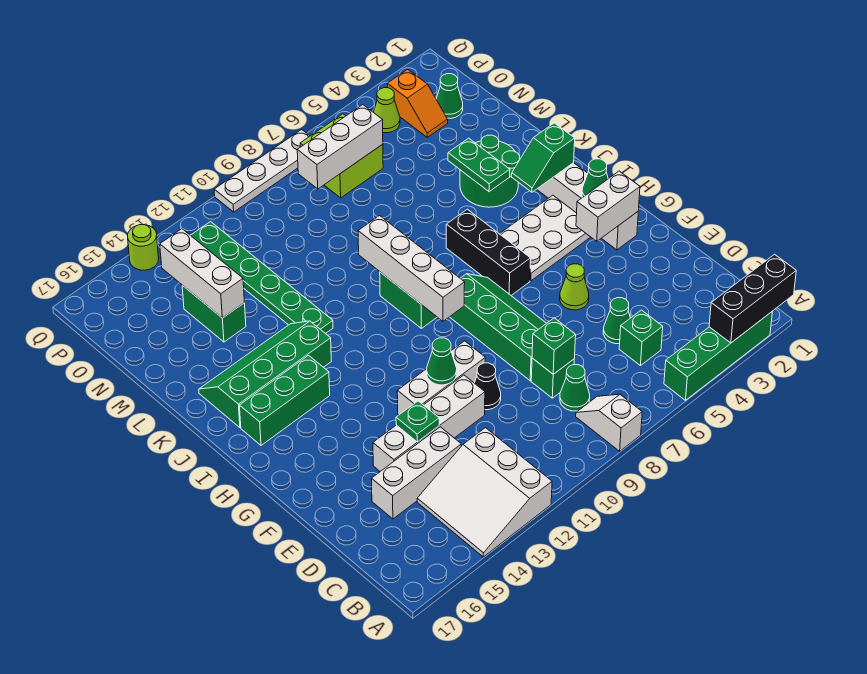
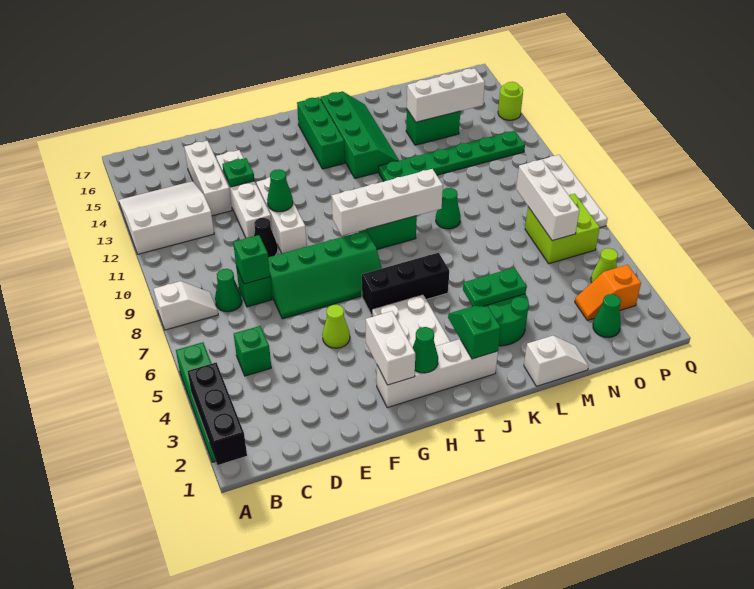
green 1x1 cone [603,298,630,344] -> green 1x1 cone moved to [436,188,461,229]
none -> white 1x2 slope [524,336,589,386]

